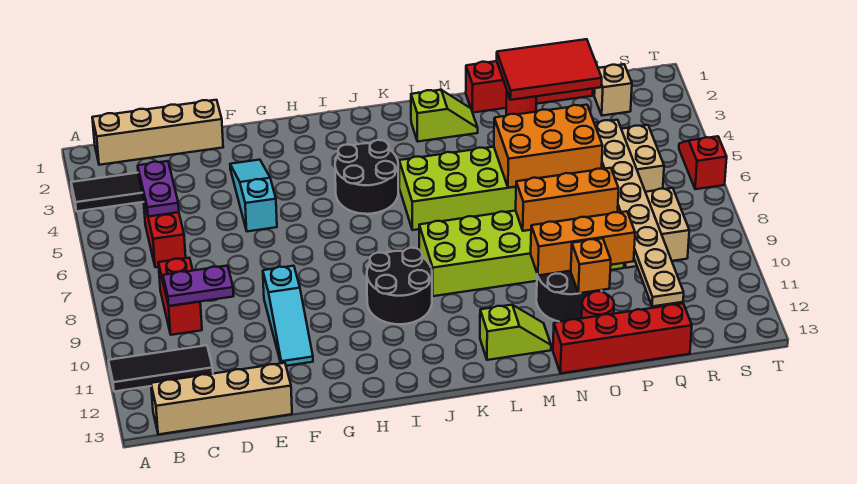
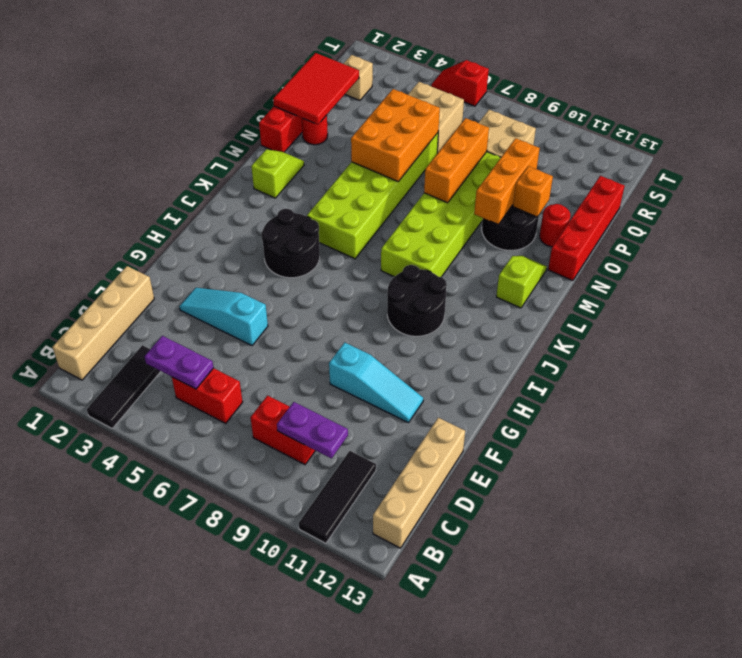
purple 1x2 plate [163,266,234,306] -> purple 1x2 plate turned to [277,402,348,458]
tan 1x8 plate [594,120,684,306] -> none

